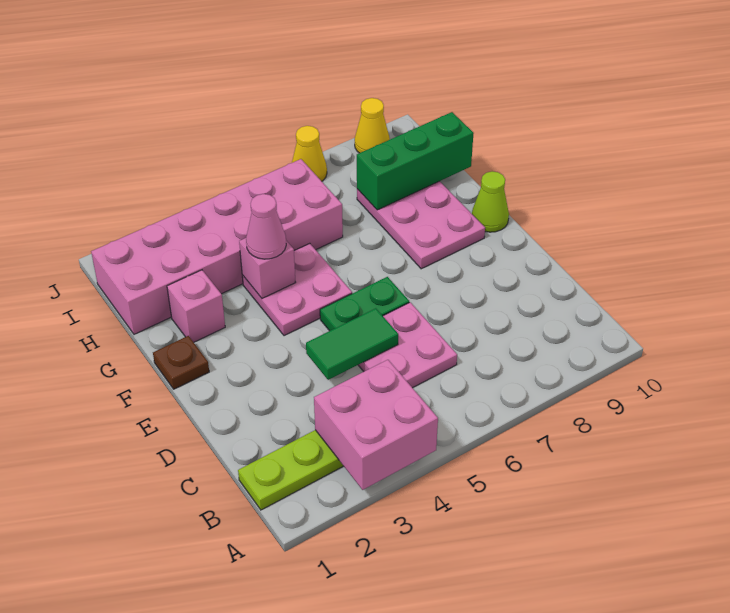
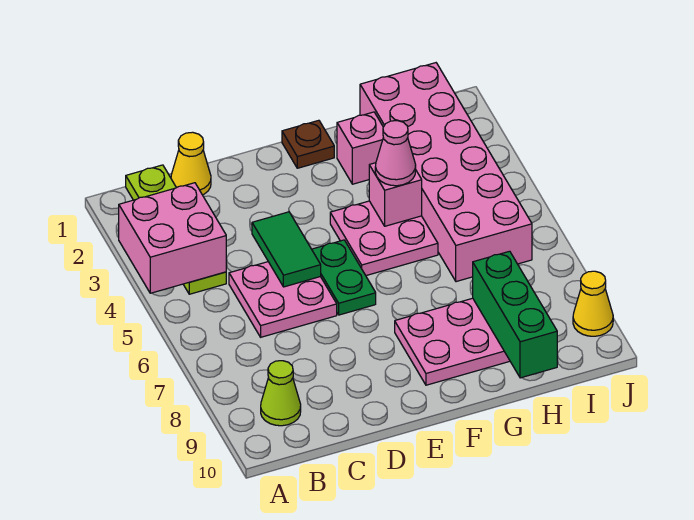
lime 1x1 cone [472,171,509,232] -> lime 1x1 cone moved to [261,361,301,426]
yellow 1x1 cone [292,126,327,181] -> yellow 1x1 cone moved to [171,132,211,195]

